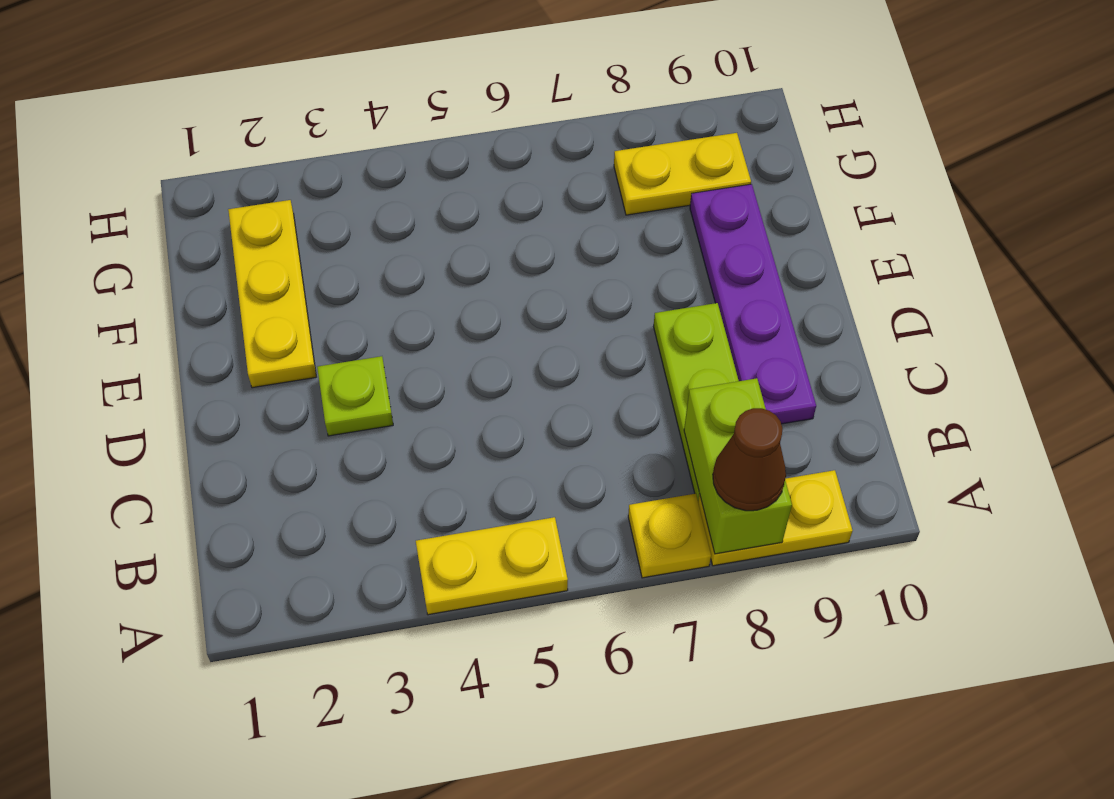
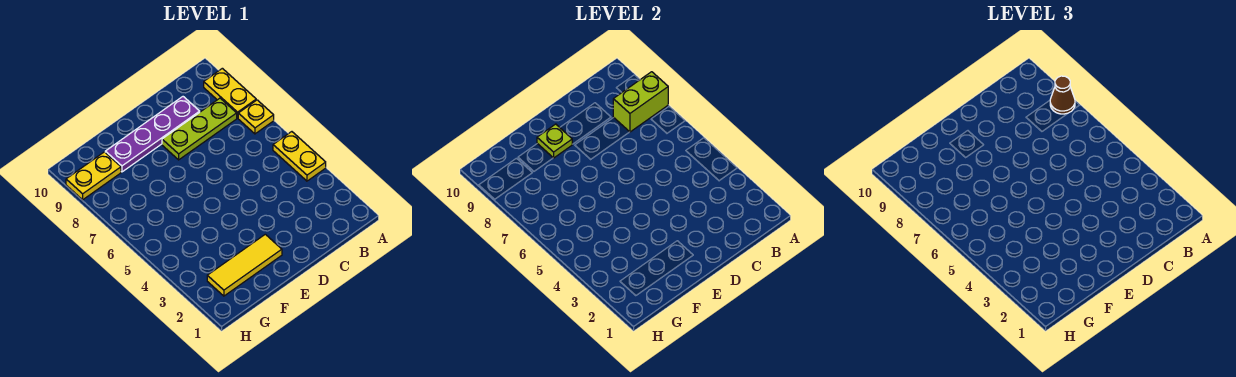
lime 1x1 plate [317,356,393,436] -> lime 1x1 plate moved to [537,124,572,158]
yellow 1x3 plate [228,200,316,388] -> yellow 1x3 tile [207,234,282,296]
yellow 1x2 plate [614,133,751,215] -> yellow 1x2 plate turned to [66,152,121,200]

